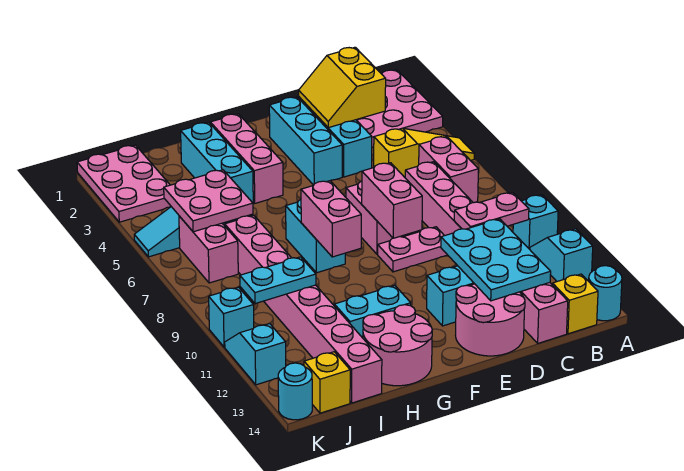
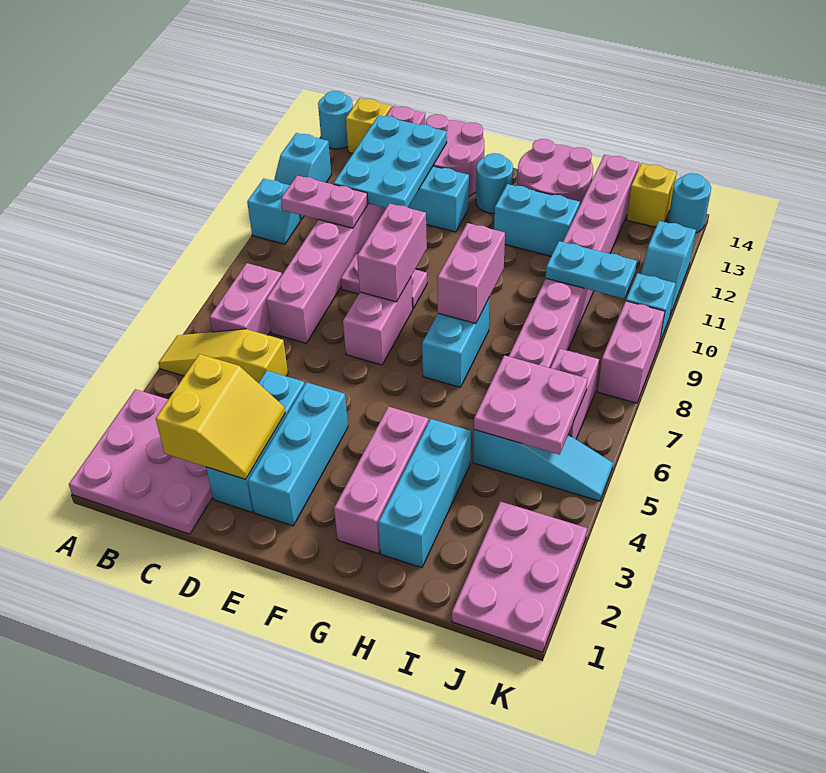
none -> cyan 1x1 round brick [476,153,513,213]
none -> pink 1x2 brick [598,301,665,403]

